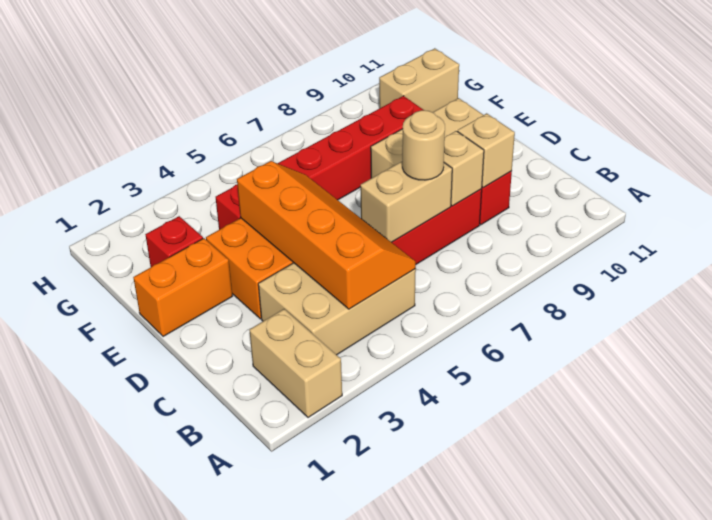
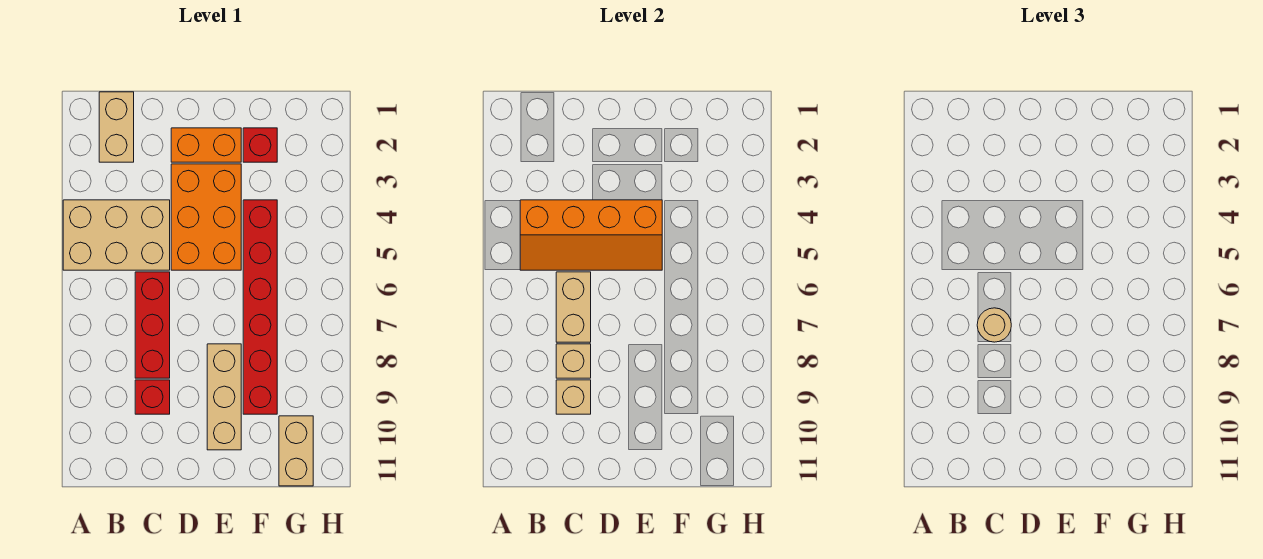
tan 1x2 brick [249,309,342,418] -> tan 1x2 brick turned to [99,92,134,162]
tan 2x3 brick [258,263,416,355] -> tan 2x3 brick turned to [63,200,170,270]
orange 1x2 brick [133,238,232,337] -> orange 1x2 brick turned to [171,128,241,162]

